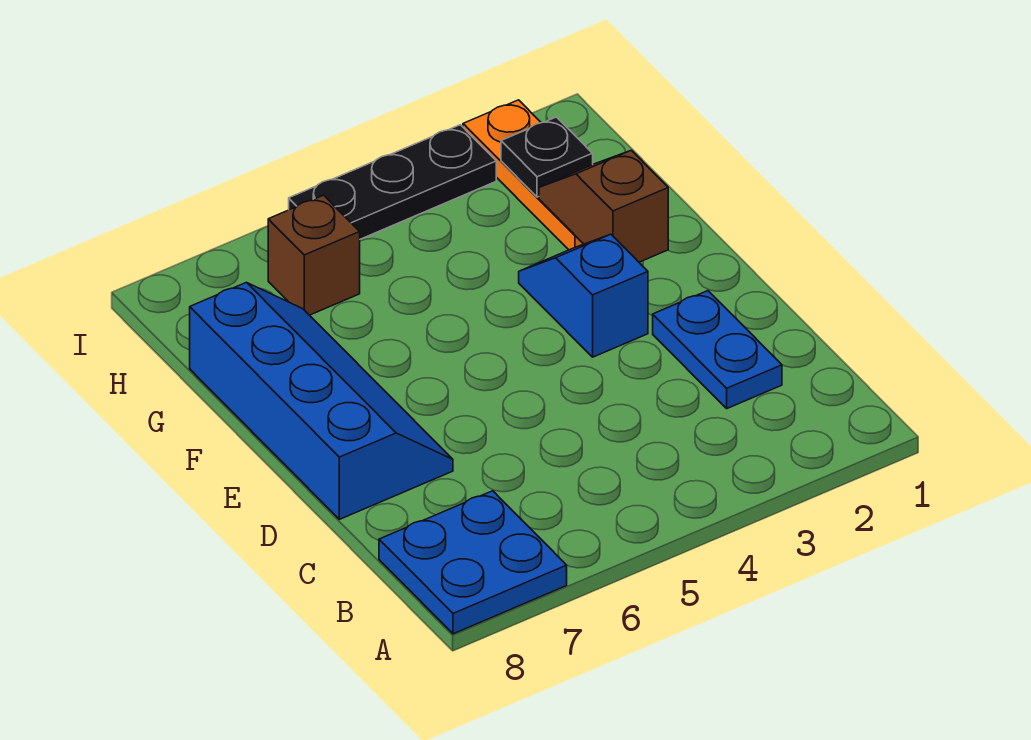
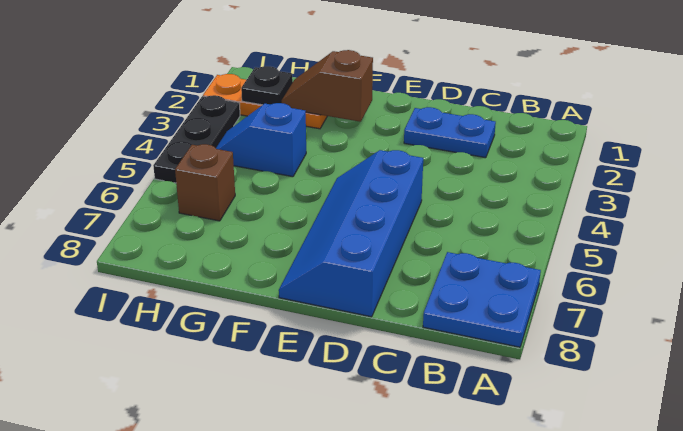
blue 2x4 slope [190,282,453,519] -> blue 2x4 slope turned to [279,150,423,317]
blue 1x2 slope [519,234,648,357] -> blue 1x2 slope moved to [216,103,306,177]

